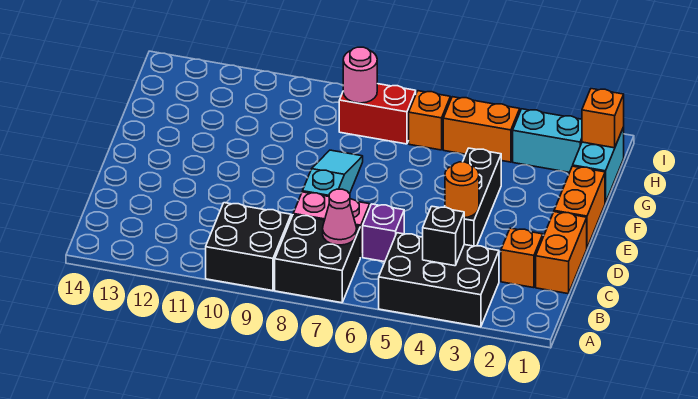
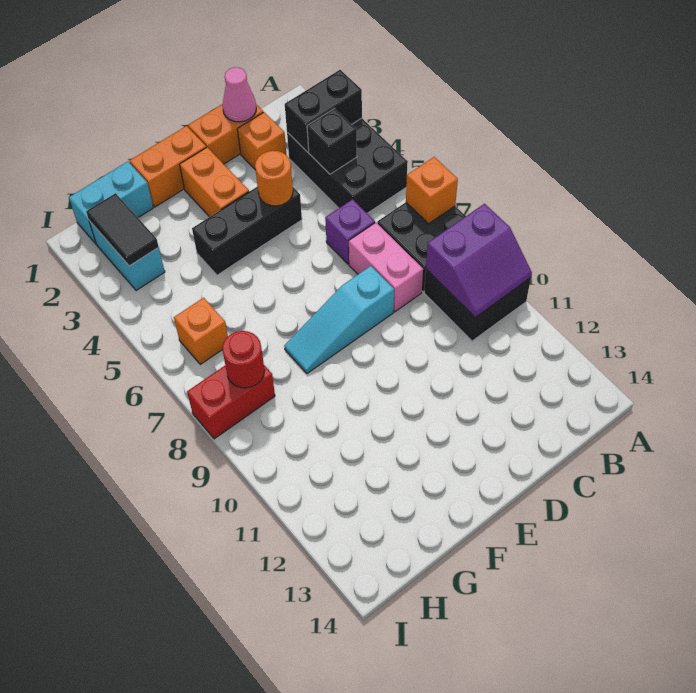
none -> black 1x2 brick [285,70,362,152]
none -> purple 2x2 slope [426,204,532,317]
pink 1x1 cone [323,189,357,245] -> pink 1x1 cone moved to [222,67,256,122]
orange 1x1 brick [582,89,624,148] -> orange 1x1 brick moved to [406,157,458,224]
none -> black 1x2 tile [86,193,159,266]
orange 1x2 brick [443,97,520,162] -> orange 1x2 brick moved to [180,147,249,217]
red 1x2 brick [339,84,416,144] -> red 1x2 brick turned to [187,365,275,439]
pink 1x1 round brick [343,47,377,103] -> red 1x1 round brick [222,331,265,388]

